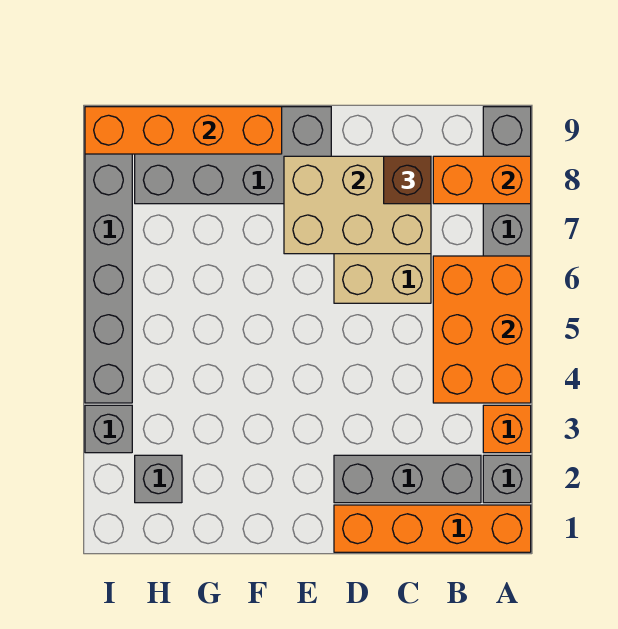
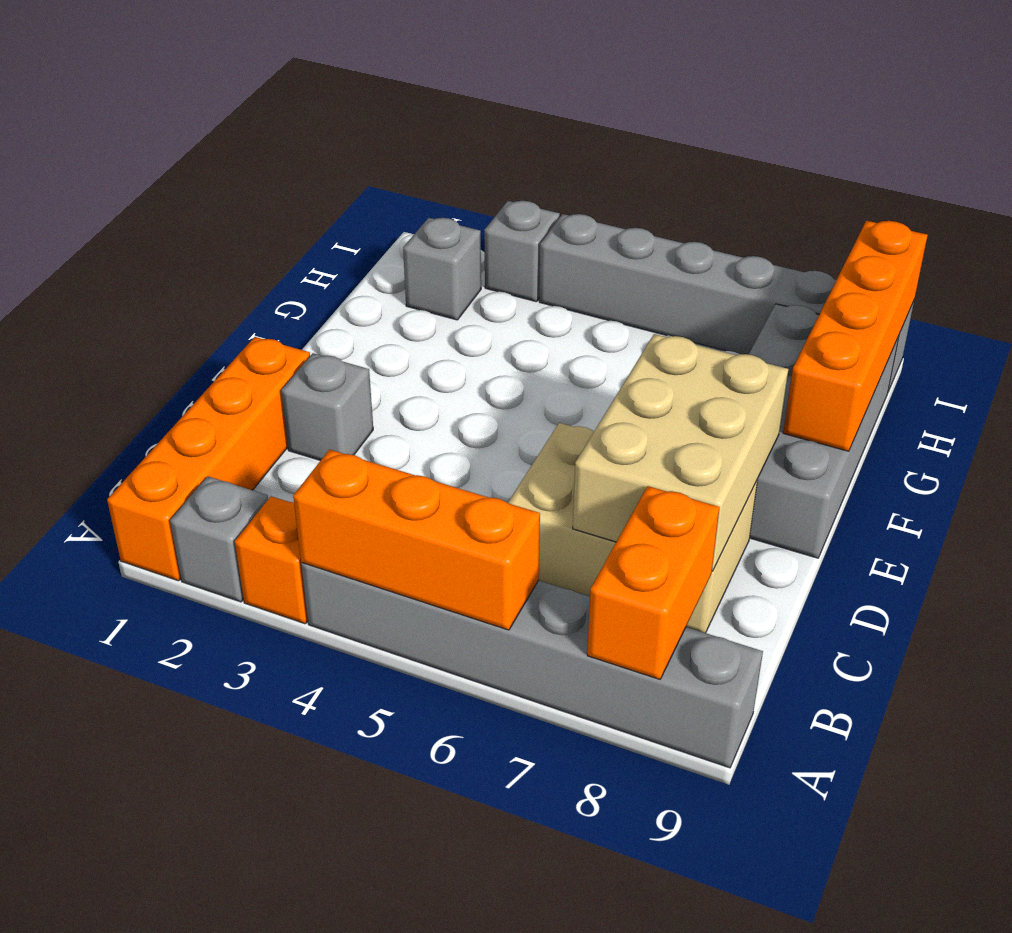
orange 2x3 brick [433,256,531,403] -> orange 1x3 brick [293,450,540,630]
grey 1x3 brick [334,455,481,503] -> grey 1x1 brick [281,353,373,461]
brown 1x1 brick [384,156,431,204] -> none

